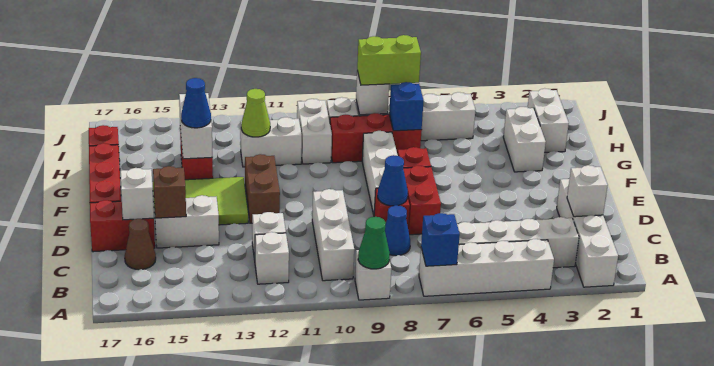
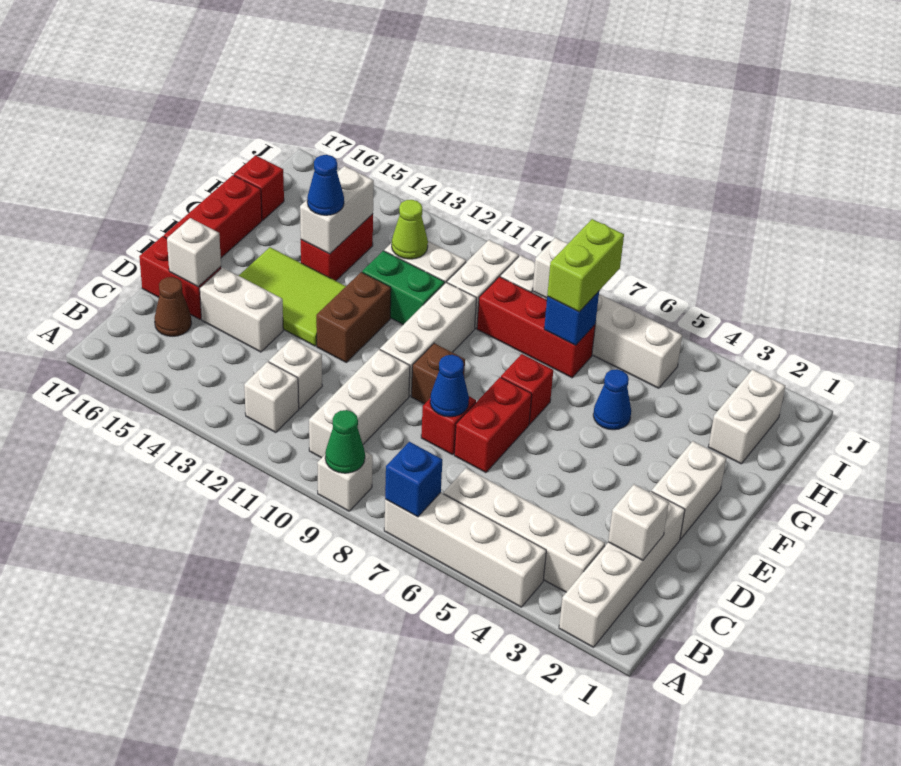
blue 1x1 cone [385,205,410,256] -> blue 1x1 cone moved to [593,369,631,430]
brown 1x1 brick [153,166,186,218] -> brown 1x1 brick moved to [412,343,465,404]
white 1x3 brick [362,131,398,215] -> white 1x3 brick moved to [380,282,476,396]
white 1x2 brick [503,107,546,172] -> white 1x2 brick moved to [652,441,726,539]
none -> green 1x2 brick [362,251,445,325]
lime 1x2 brick [357,35,421,85] -> lime 1x2 brick turned to [547,219,624,312]

